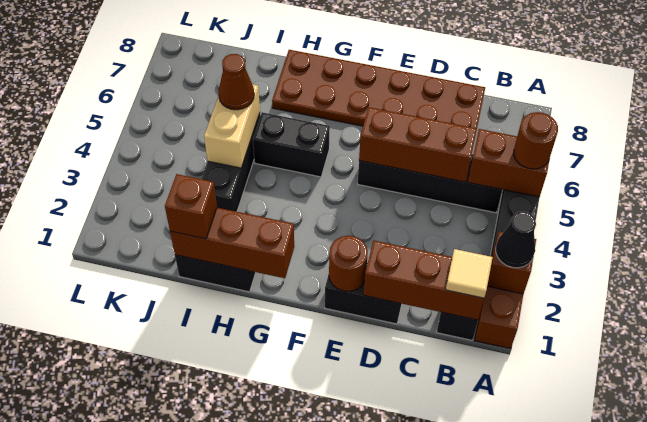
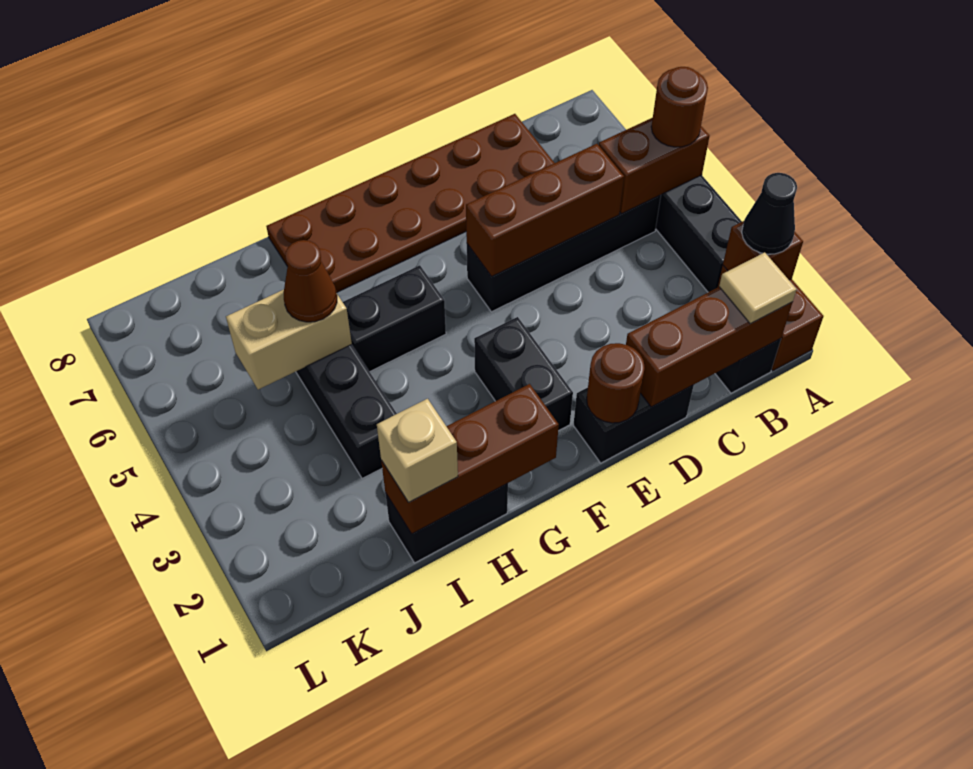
none -> black 1x2 brick [474,317,573,431]
brown 1x1 brick [165,174,217,239] -> tan 1x1 brick [377,399,458,503]
tan 1x2 brick [204,84,260,168] -> tan 1x2 brick turned to [226,290,352,390]

